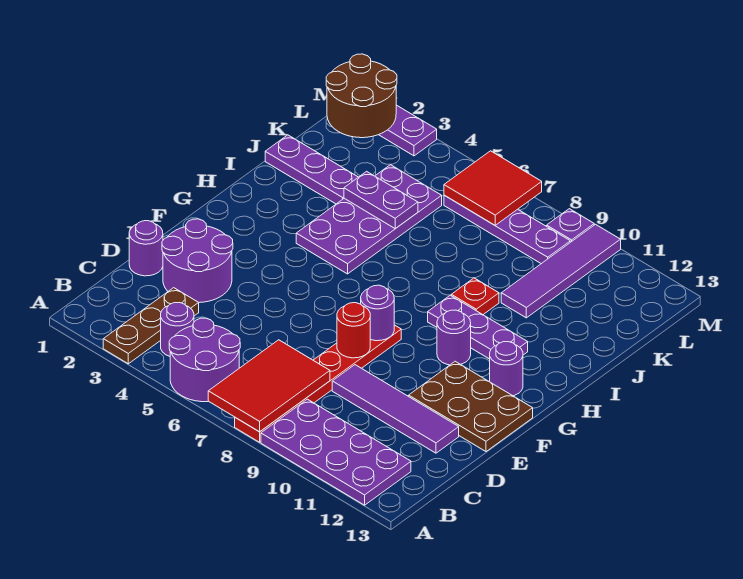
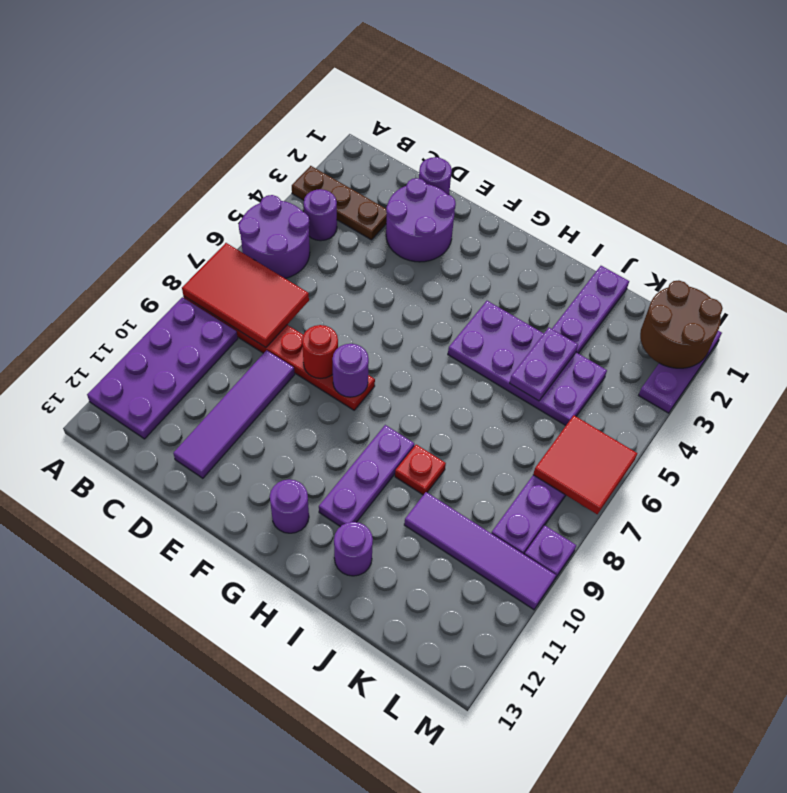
brown 2x3 plate [409,361,533,452] -> none
purple 1x1 round brick [437,310,471,365] -> purple 1x1 round brick moved to [334,522,373,576]

